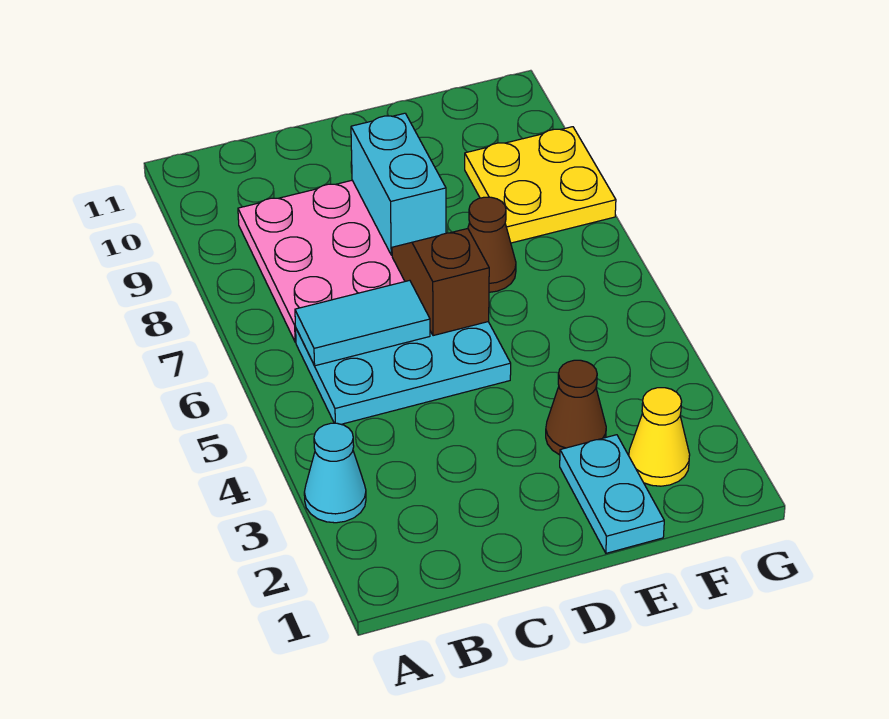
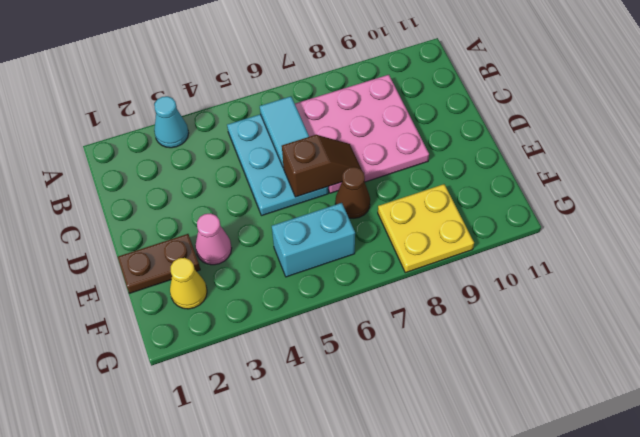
cyan 1x2 brick [351,113,446,255] -> cyan 1x2 brick moved to [272,203,355,277]
cyan 1x2 plate [560,435,664,553] -> brown 1x2 plate [118,234,200,293]
brown 1x1 cone [546,360,606,455] -> pink 1x1 cone [195,213,232,265]

